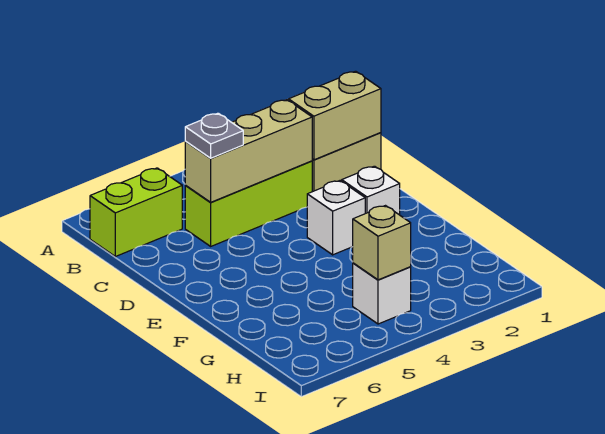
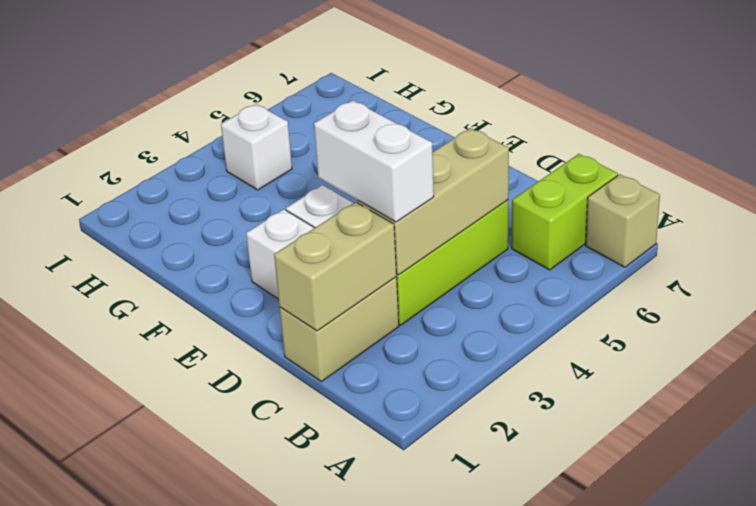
none -> white 1x2 brick [314,100,434,222]
grey 1x1 plate [185,113,243,158] -> none
tan 1x1 brick [353,206,411,280] -> tan 1x1 brick moved to [586,174,660,267]

